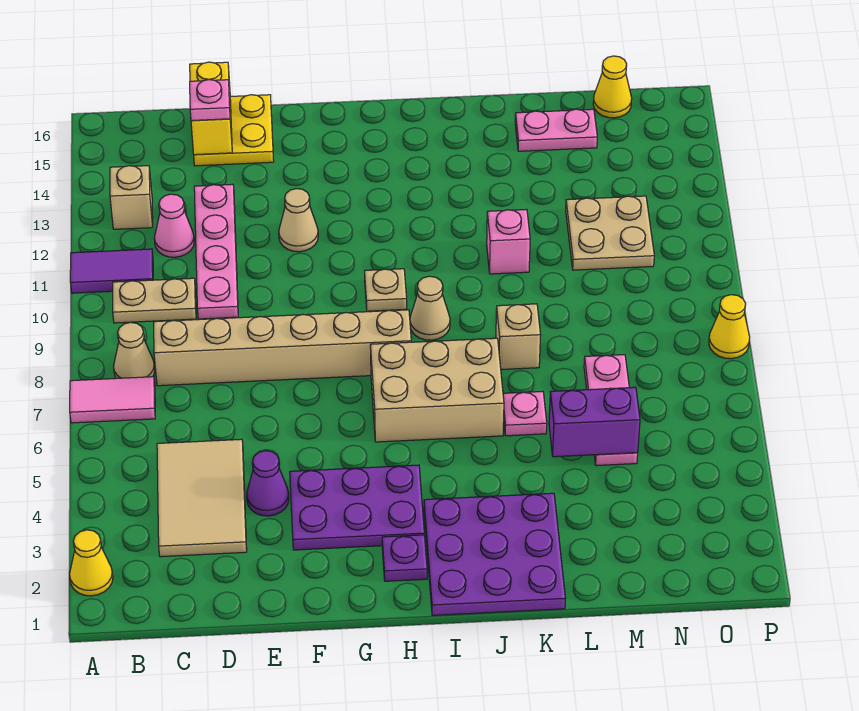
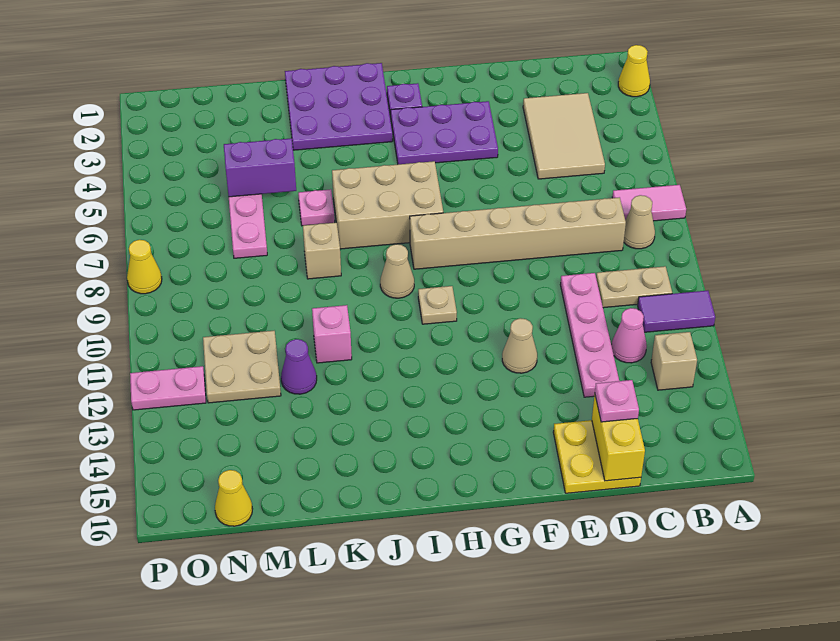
purple 1x1 cone [247,451,289,516] -> purple 1x1 cone moved to [281,339,317,394]
pink 1x2 plate [515,109,597,151] -> pink 1x2 plate moved to [130,366,206,410]

